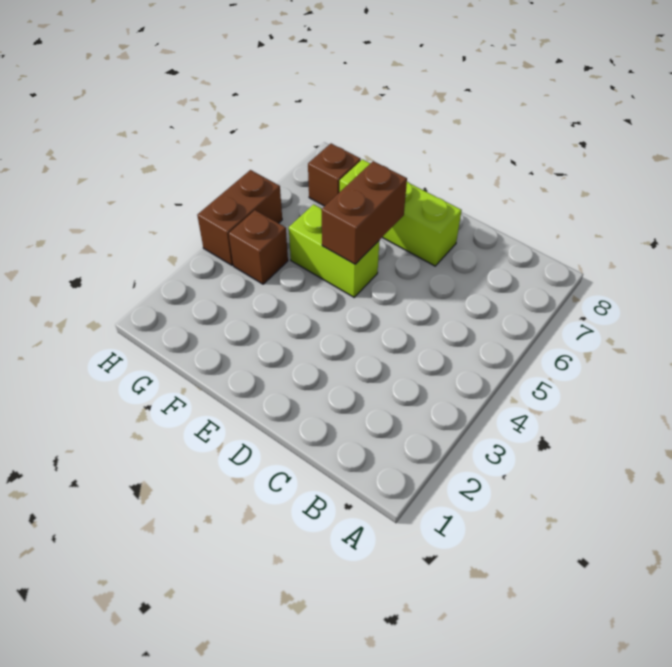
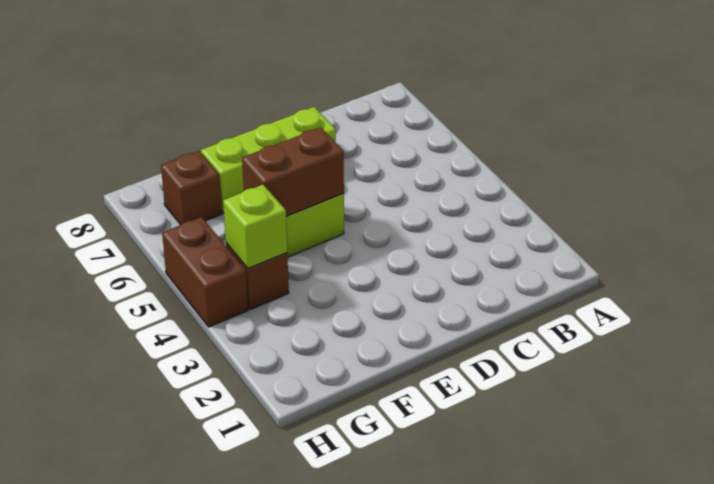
brown 1x2 brick [321,161,407,264] -> brown 1x2 brick turned to [242,127,344,216]
none -> lime 1x1 brick [223,185,287,268]

